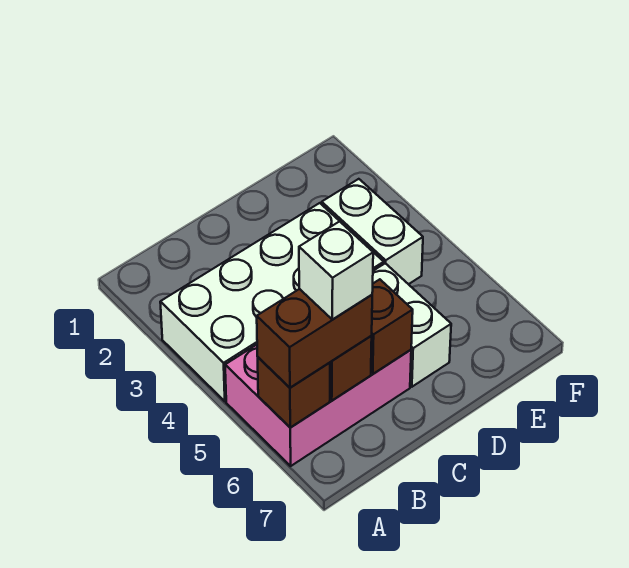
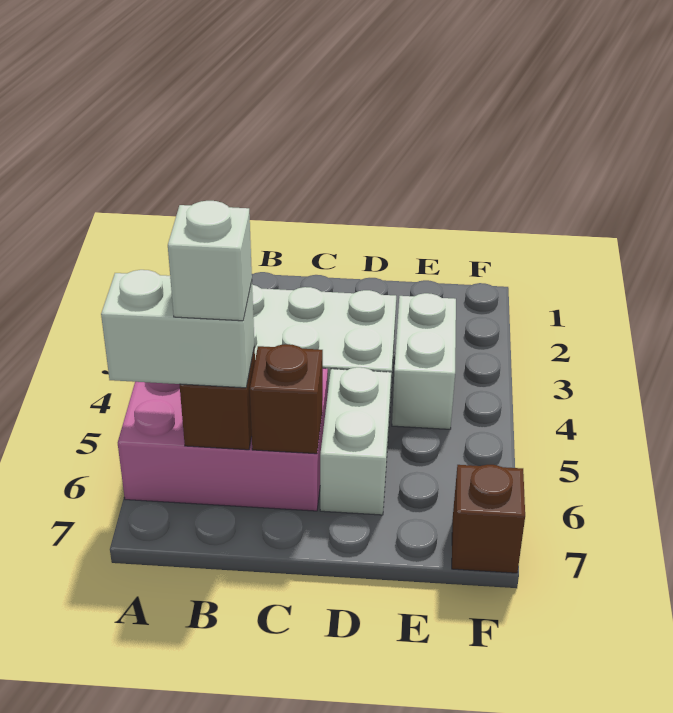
brown 1x1 brick [258,357,330,428] -> brown 1x1 brick moved to [452,465,525,573]
brown 1x2 brick [257,289,372,388] -> white 1x2 brick [101,270,254,388]

